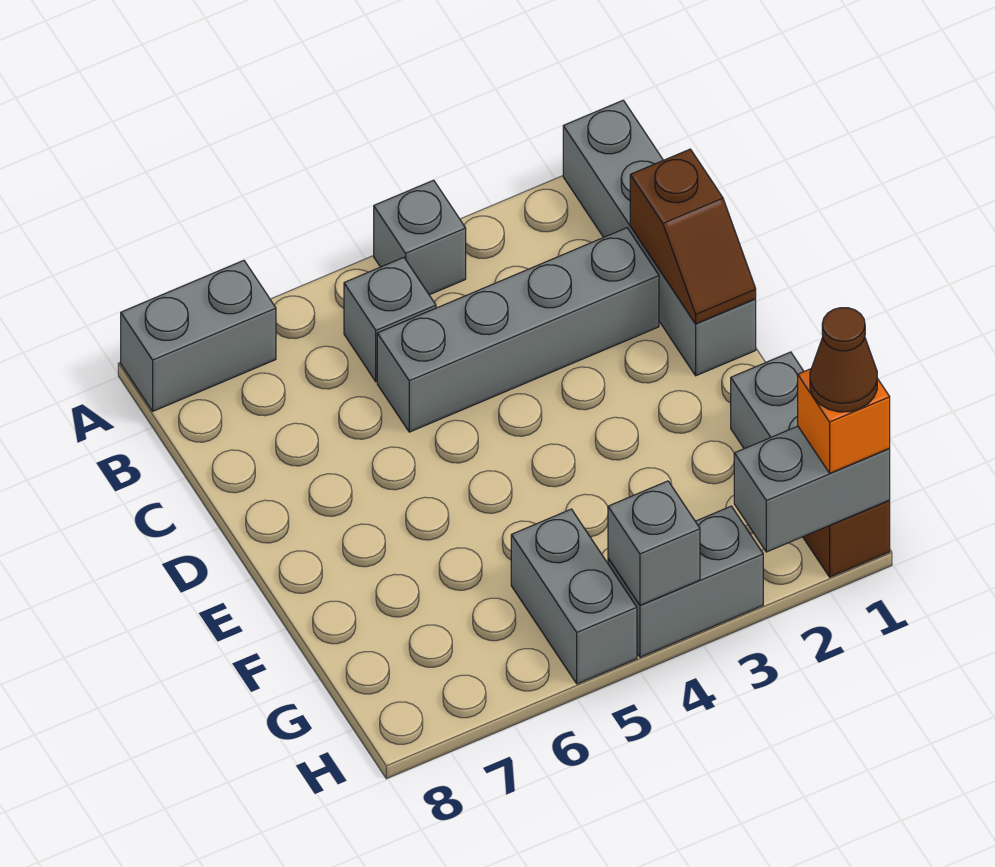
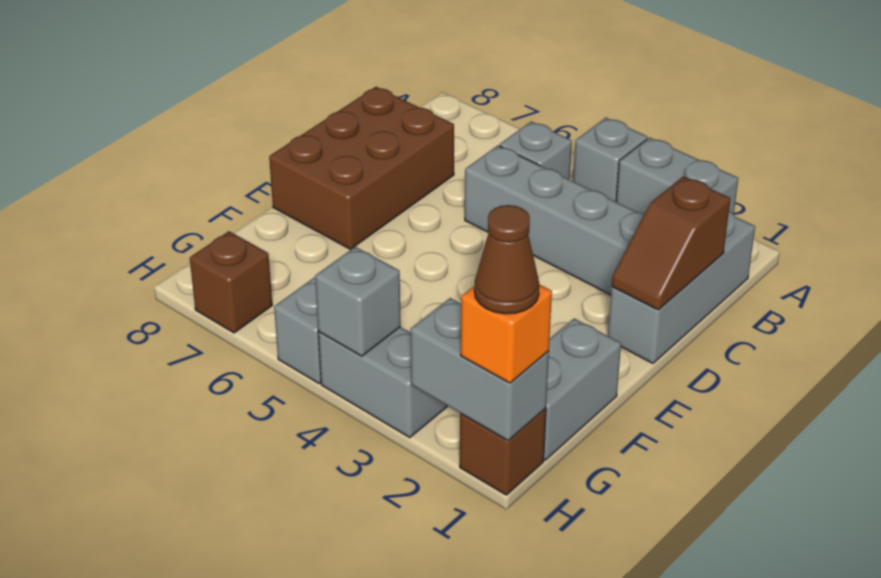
grey 1x4 brick [563,100,756,376] -> grey 1x3 brick [608,211,755,363]
grey 1x2 brick [121,261,276,411] -> grey 1x2 brick moved to [616,137,738,215]
none -> brown 2x3 brick [269,87,454,249]
none -> brown 1x1 brick [190,231,272,333]

